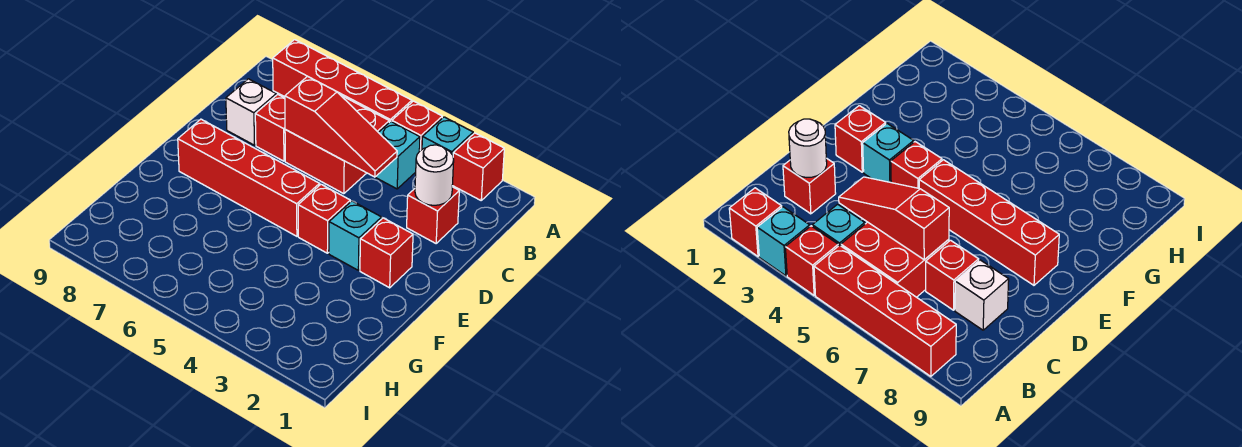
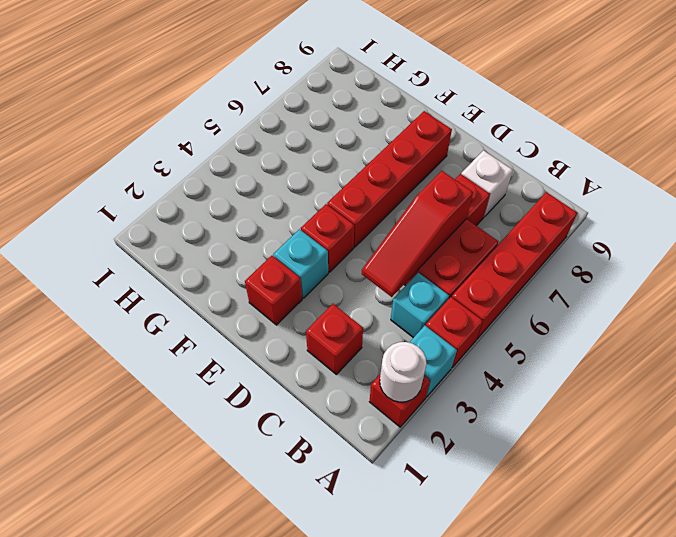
white 1x1 round brick [415,145,454,205] -> white 1x1 round brick moved to [380,342,427,402]

